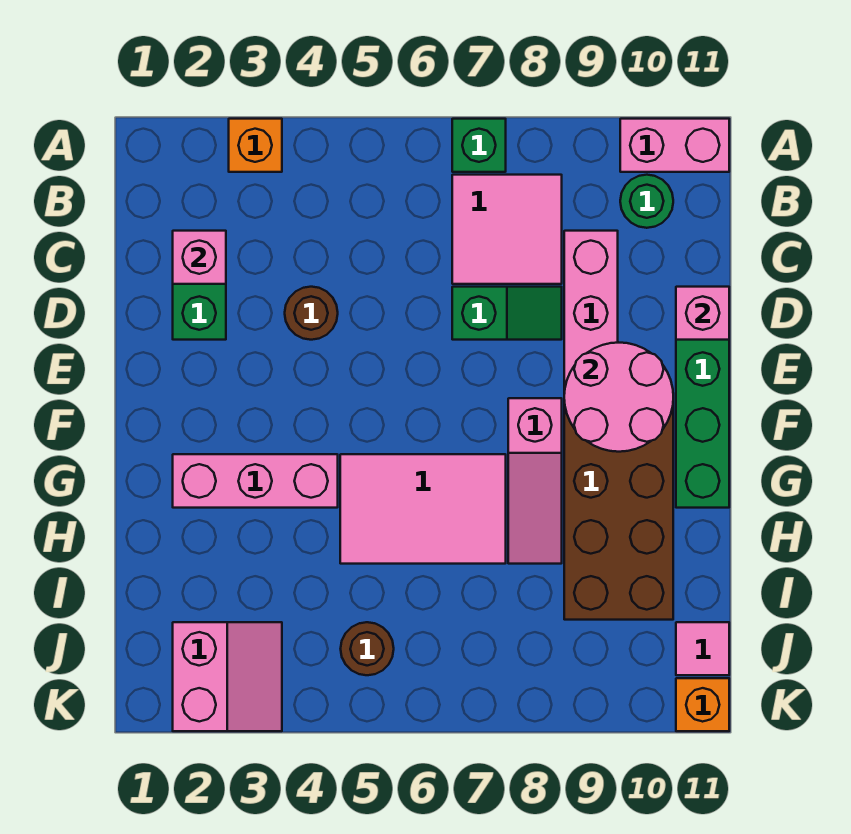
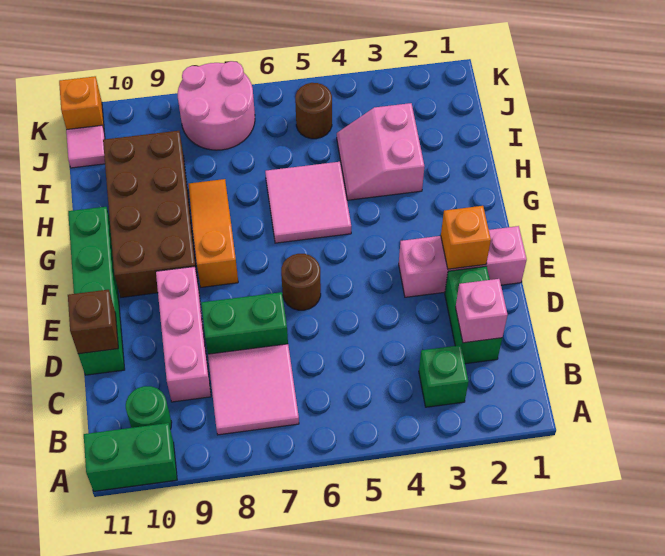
orange 1x1 brick [229,119,282,172] -> orange 1x1 brick moved to [441,206,491,269]
green 1x1 brick [452,119,506,172] -> green 1x1 brick moved to [419,345,469,407]
pink 1x2 brick [620,119,729,172] -> green 1x2 brick [84,423,177,491]
brown 1x1 round brick [285,287,338,340] -> brown 1x1 round brick moved to [281,254,321,310]
green 1x2 slope [452,287,562,340] -> green 1x2 brick [201,292,288,354]
pink 1x1 brick [676,287,729,340] -> brown 1x1 brick [68,290,118,354]
pink 2x2 round brick [564,343,673,452] -> pink 2x2 round brick moved to [178,61,255,150]
pink 1x3 slope [508,398,562,564] -> orange 1x3 slope [189,179,238,287]
pink 1x3 brick [173,454,338,508] -> pink 1x3 brick moved to [399,226,527,297]
pink 2x3 tile [340,454,506,564] -> pink 2x2 tile [265,162,351,243]
pink 2x2 slope [173,622,282,731] -> pink 2x2 slope moved to [337,103,424,200]

